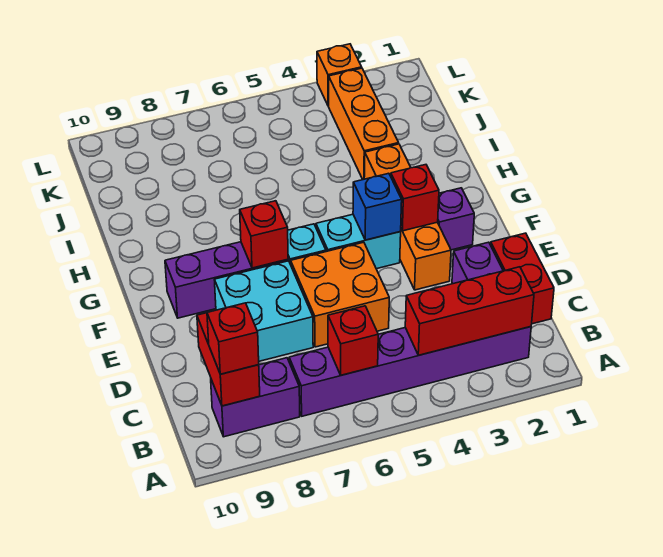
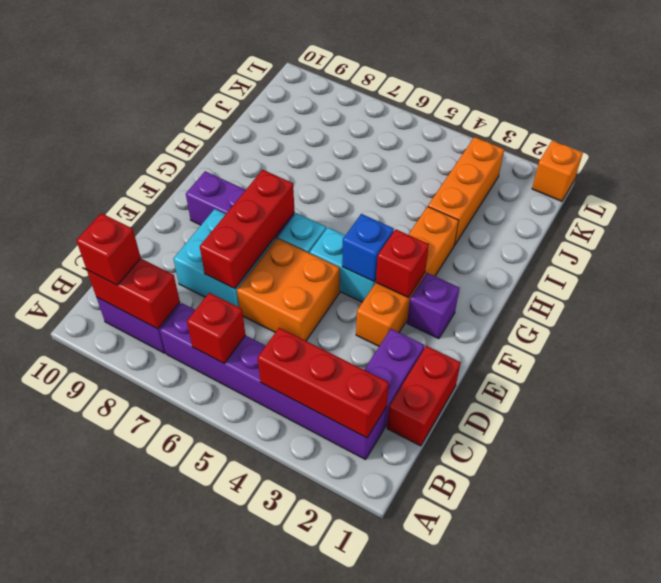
red 1x2 brick [197,313,260,406] -> red 1x2 brick turned to [87,259,180,329]
red 1x1 brick [240,201,288,268] -> red 1x3 brick [200,170,295,289]
orange 1x1 brick [317,44,362,106] -> orange 1x1 brick moved to [532,141,583,201]

